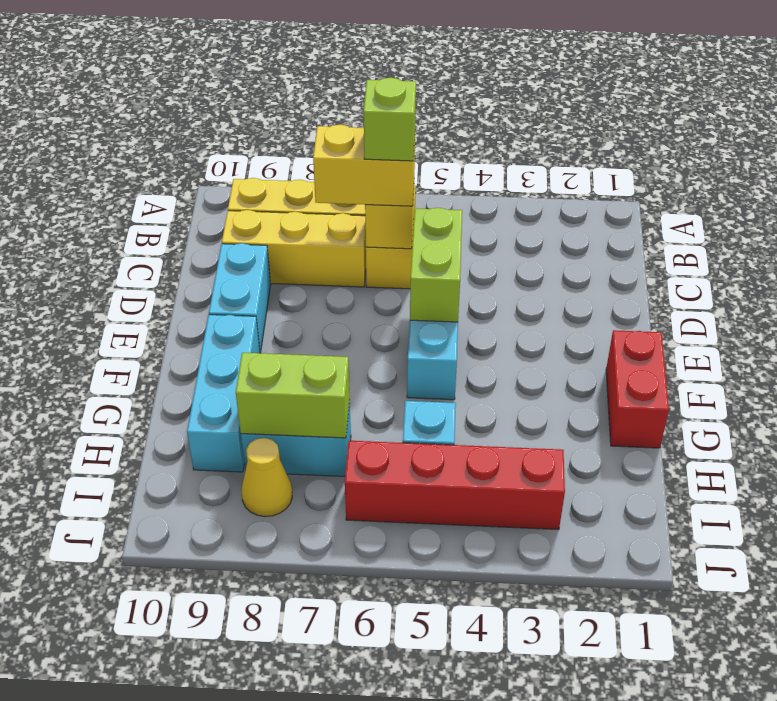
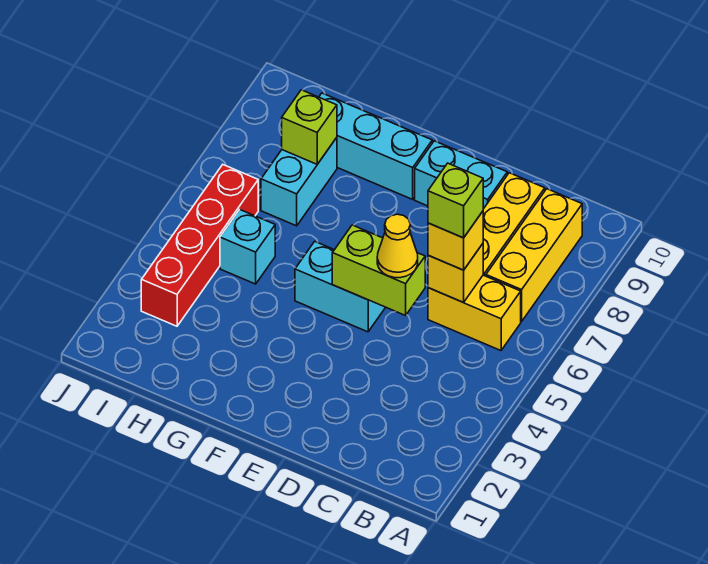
yellow 1x2 brick [313,125,415,206] -> yellow 1x1 brick [428,211,483,270]
red 1x2 brick [606,330,669,448] -> none
lime 1x2 brick [236,353,350,438] -> lime 1x1 brick [282,90,337,164]
yellow 1x1 cone [241,438,292,517] -> yellow 1x1 cone moved to [377,214,418,278]

